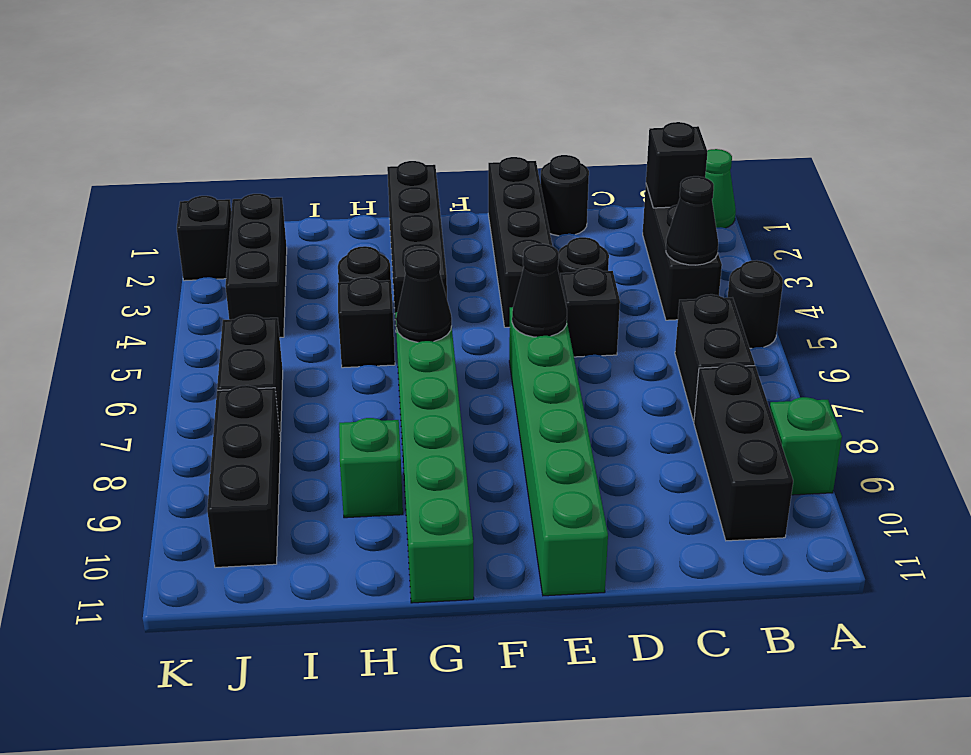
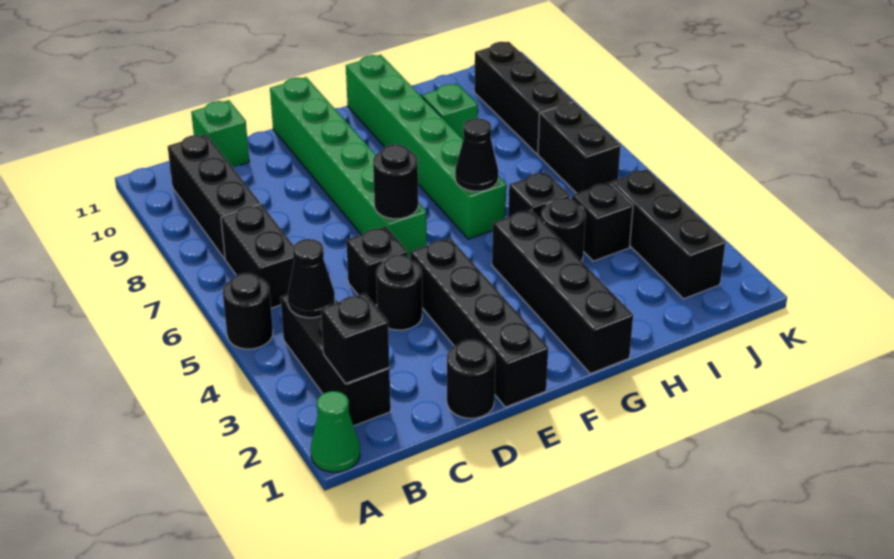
green 1x1 brick [770,397,842,495] -> green 1x1 brick moved to [191,100,249,167]
black 1x1 cone [512,244,567,337] -> black 1x1 round brick [373,144,418,219]
black 1x1 brick [177,196,231,281] -> black 1x1 brick moved to [572,182,633,261]

